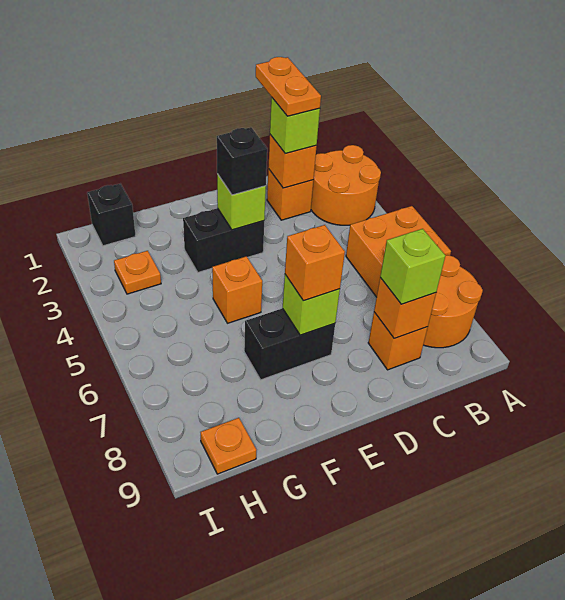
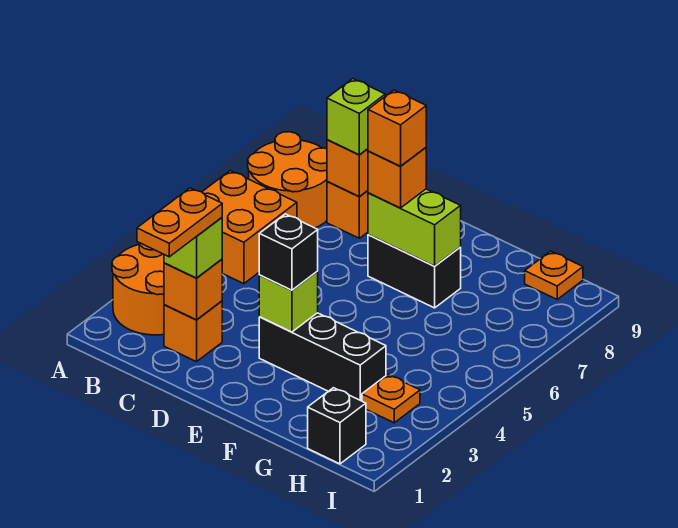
black 1x2 brick [183,208,264,272] -> black 1x3 brick [259,313,386,401]
lime 1x1 brick [283,275,340,335] -> lime 1x2 brick [368,189,461,266]
orange 1x1 brick [212,256,262,323] -> orange 1x1 brick moved to [368,90,426,166]

